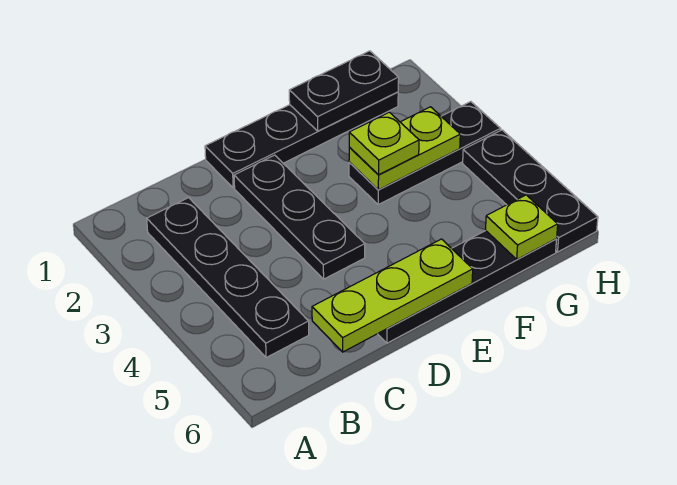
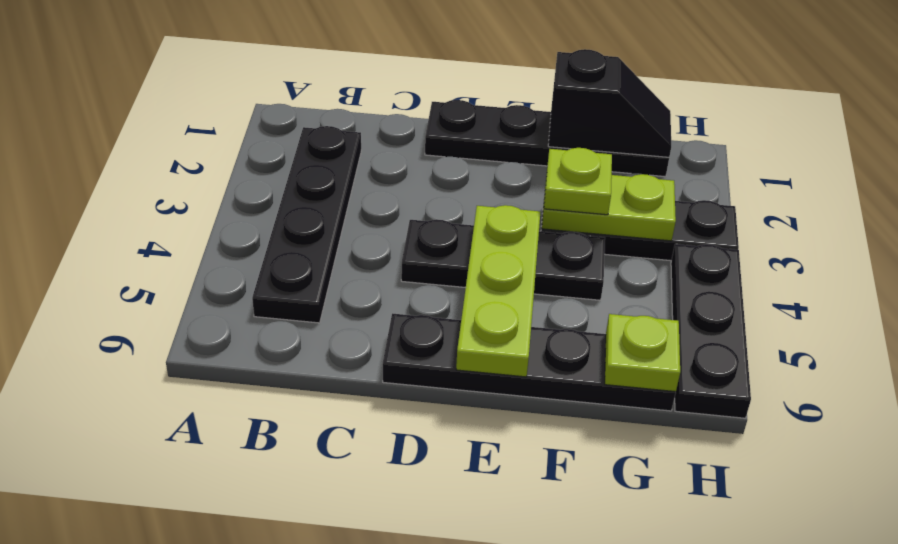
lime 1x3 plate [312,239,473,352] -> lime 1x3 plate turned to [456,205,540,377]
black 1x3 plate [234,155,365,279] -> black 1x3 plate turned to [401,219,605,300]
black 1x2 plate [289,51,399,131] -> black 1x2 slope [548,49,671,157]

